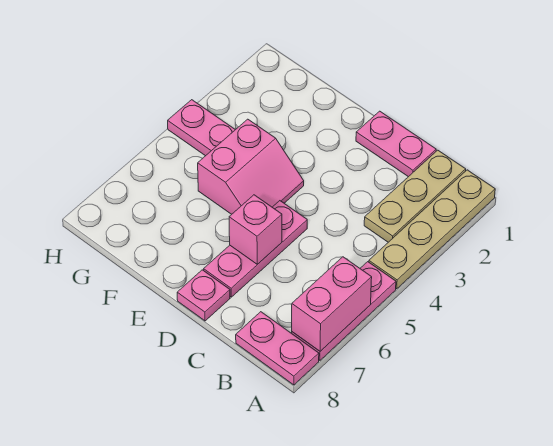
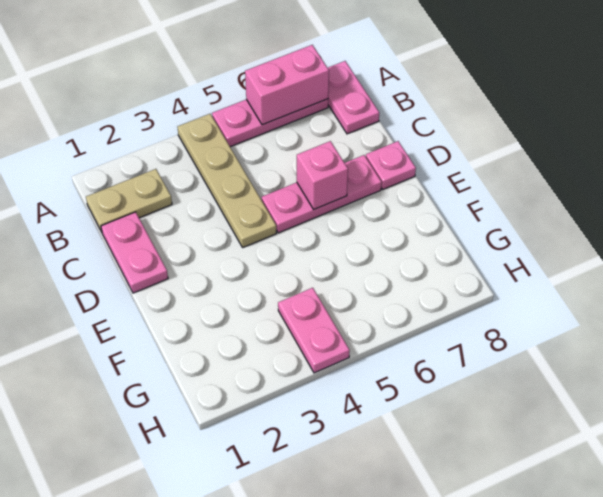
tan 1x4 plate [369,170,495,289] -> tan 1x4 plate turned to [177,114,276,247]
tan 1x3 plate [364,150,466,242] -> tan 1x2 plate [86,169,172,232]
pink 2x2 slope [198,119,304,214] -> none

